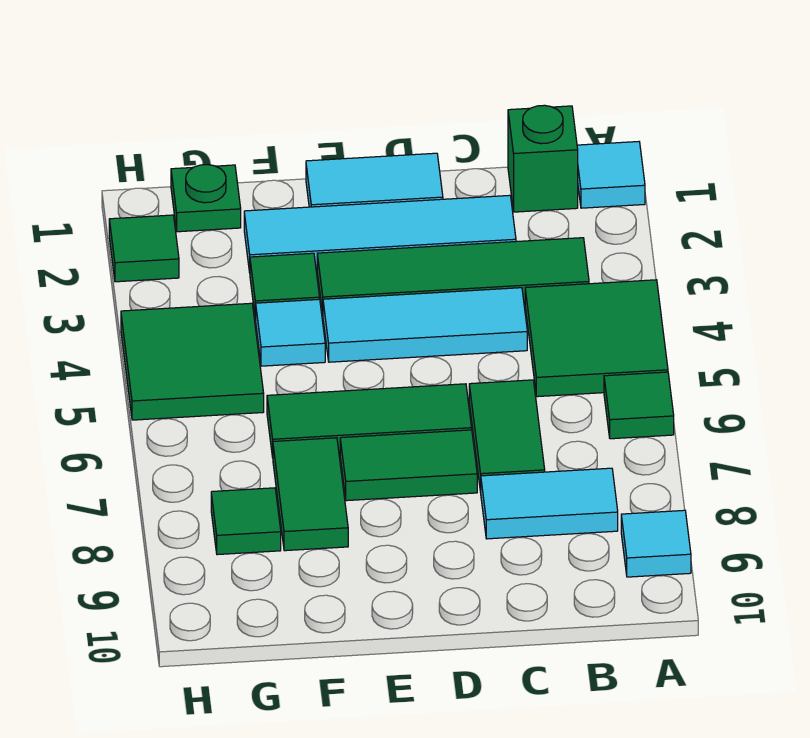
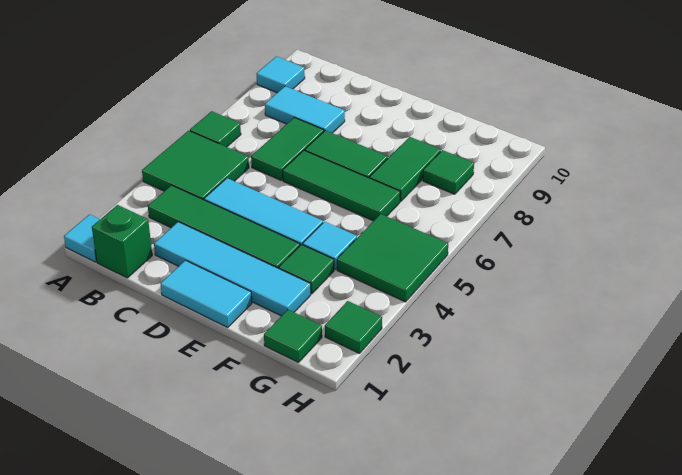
green 1x1 plate [171,165,241,232] -> green 1x1 tile [264,310,322,363]

